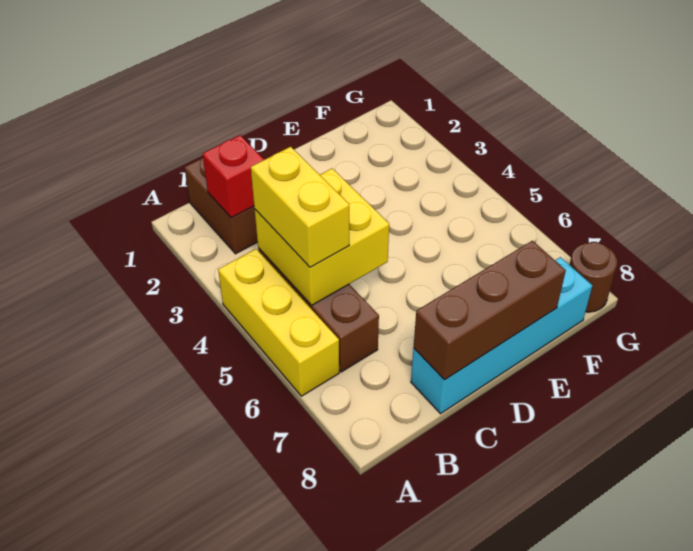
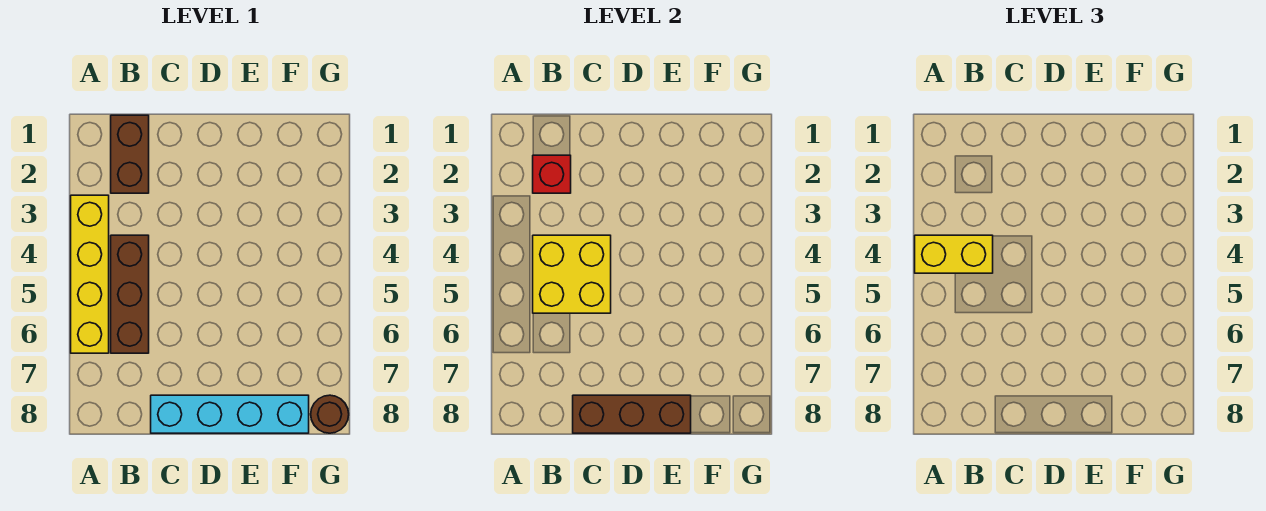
yellow 1x3 brick [218,249,339,396] -> yellow 1x4 brick [71,195,109,353]
yellow 1x2 brick [251,147,349,267] -> yellow 1x2 brick turned to [915,235,993,273]

